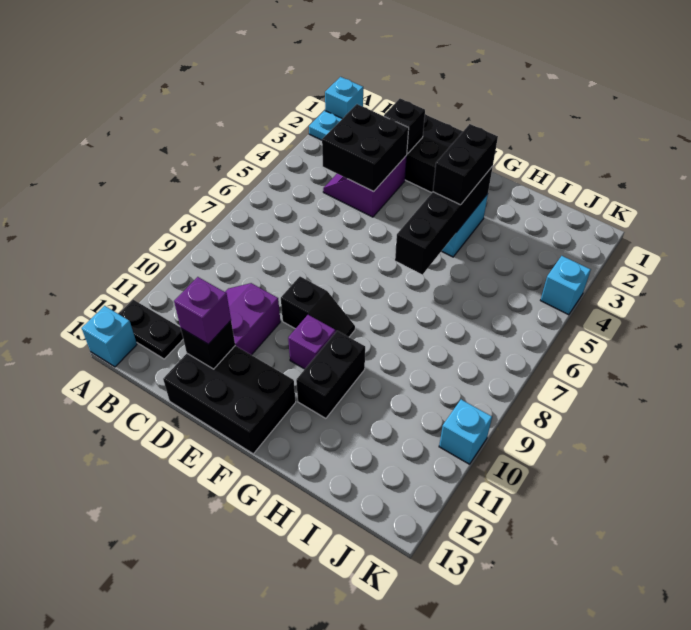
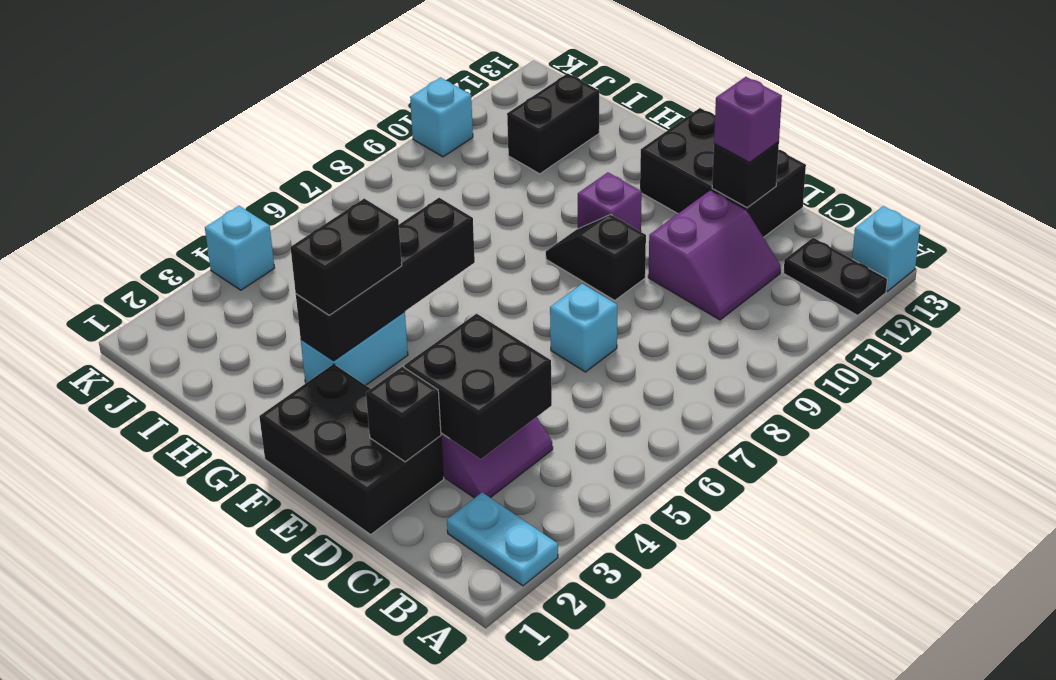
cyan 1x1 brick [325,77,363,119] -> cyan 1x1 brick moved to [550,284,617,372]
black 1x2 brick [296,331,365,418] -> black 1x2 brick moved to [507,73,599,174]

